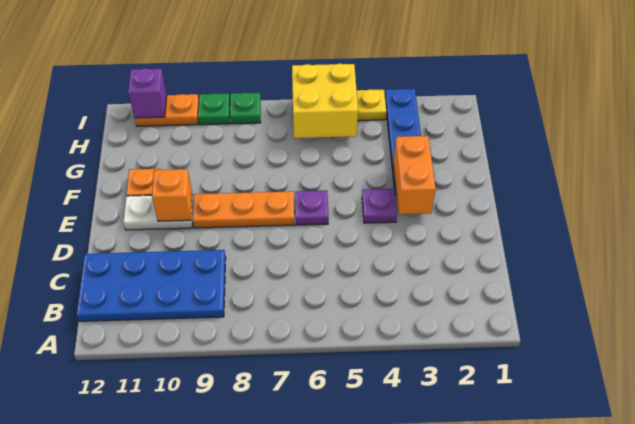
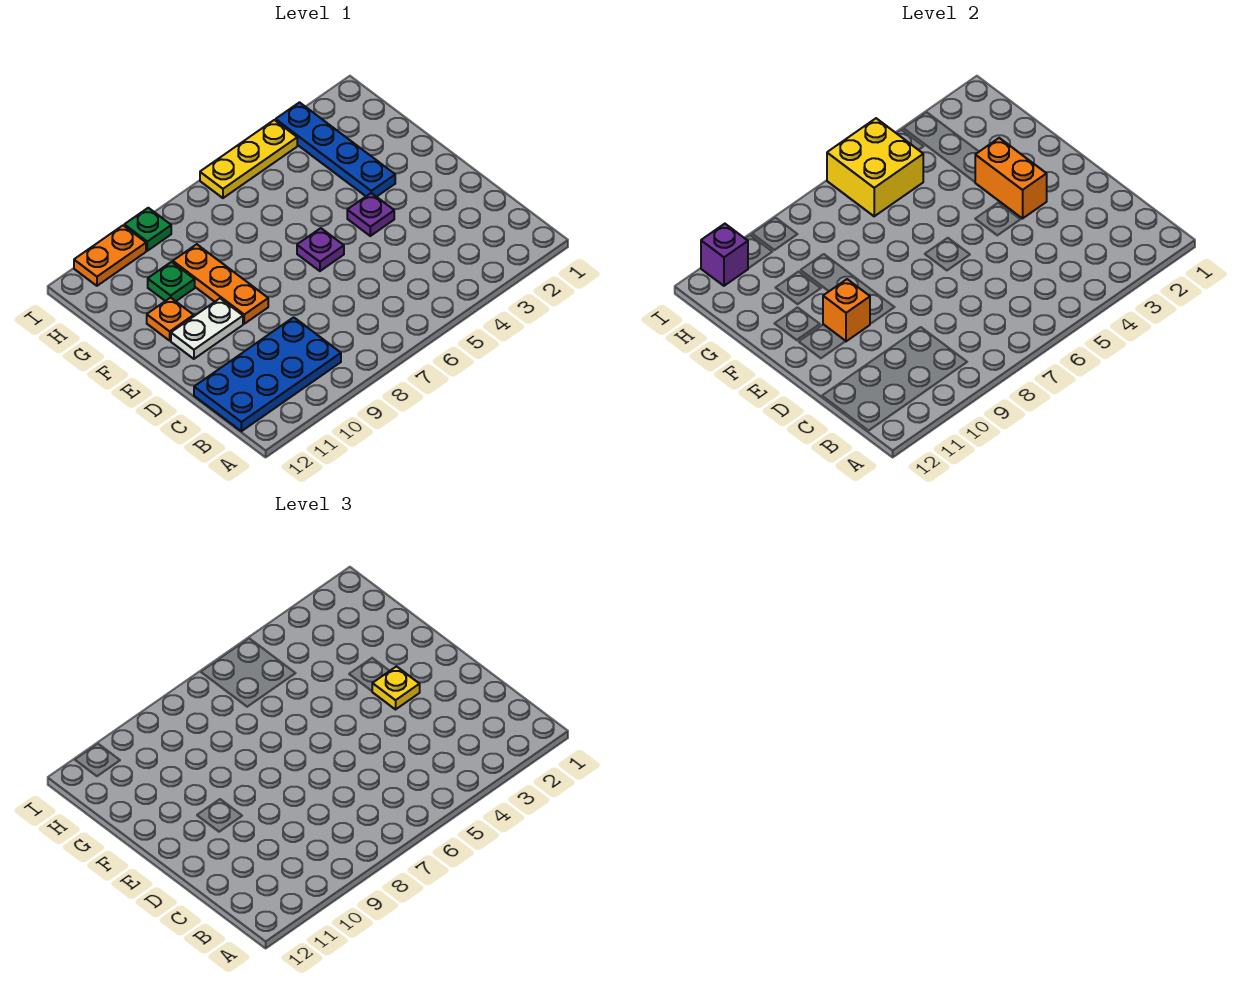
none -> yellow 1x1 plate [372,666,420,709]
orange 1x3 plate [193,191,294,228] -> orange 1x3 plate turned to [173,244,268,324]
green 1x1 plate [230,93,261,124] -> green 1x1 plate moved to [148,262,195,301]

